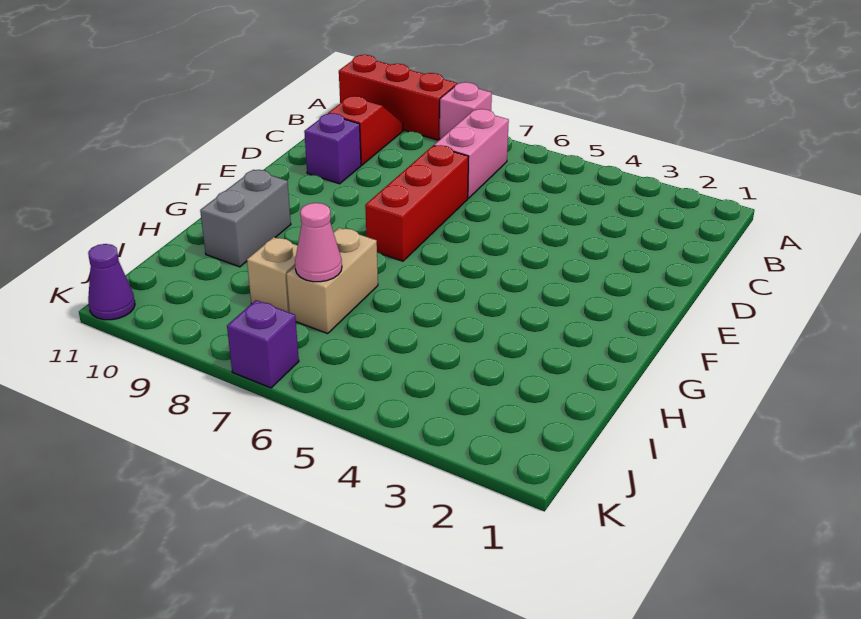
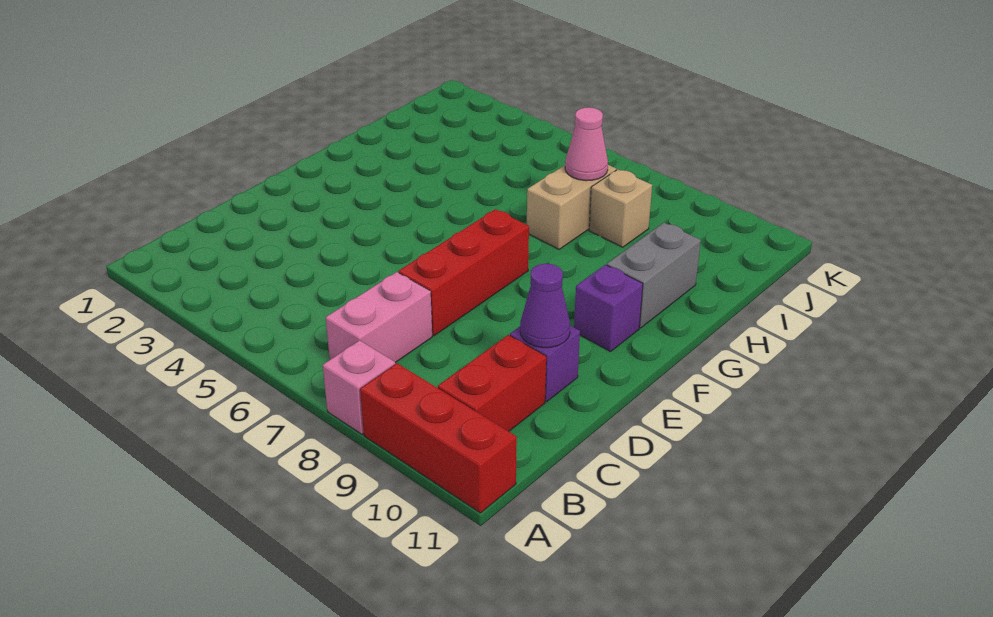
red 1x2 slope [328,96,403,165] -> red 1x2 brick [438,335,546,431]
purple 1x1 brick [227,300,299,388] -> purple 1x1 brick moved to [574,265,643,352]
purple 1x1 cone [88,244,135,320] -> purple 1x1 cone moved to [520,264,570,348]

